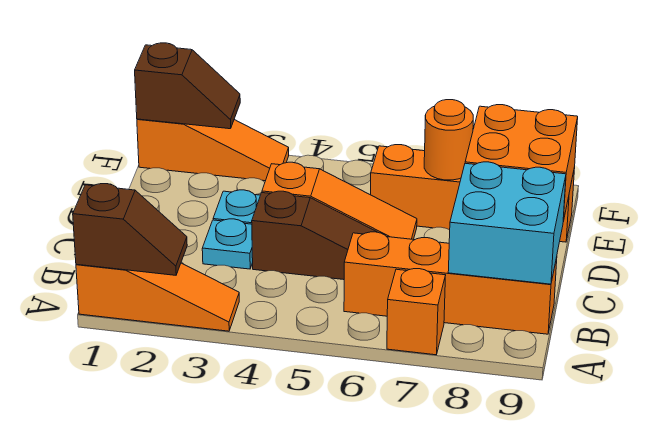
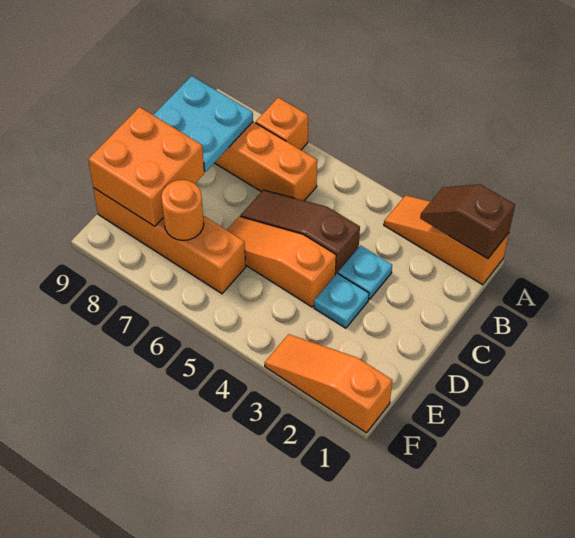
cyan 2x2 brick [448,162,566,284] -> cyan 2x2 plate [154,76,253,172]
brown 1x2 slope [135,43,240,129] -> none

